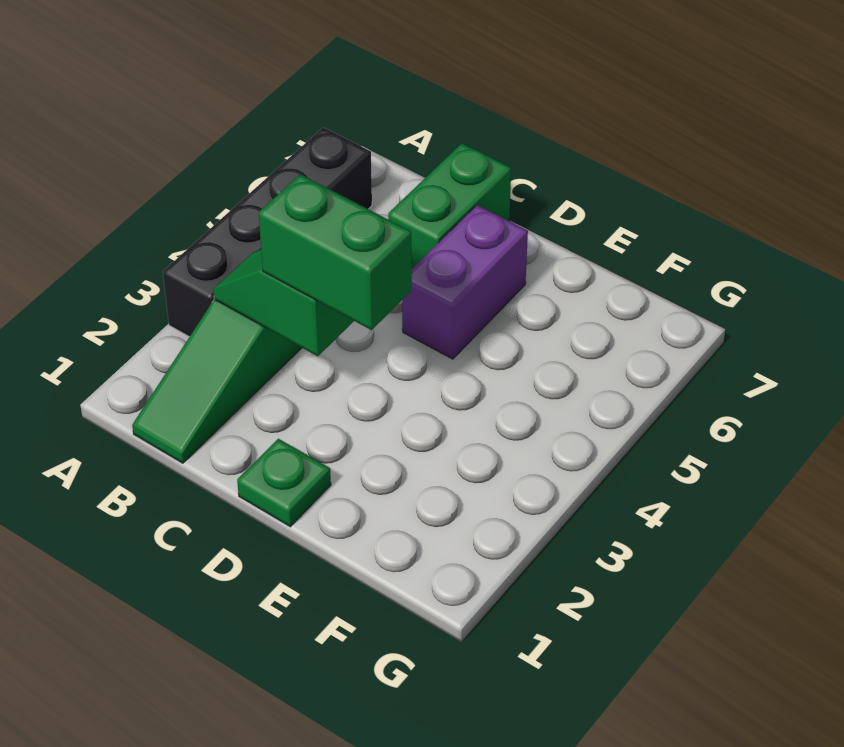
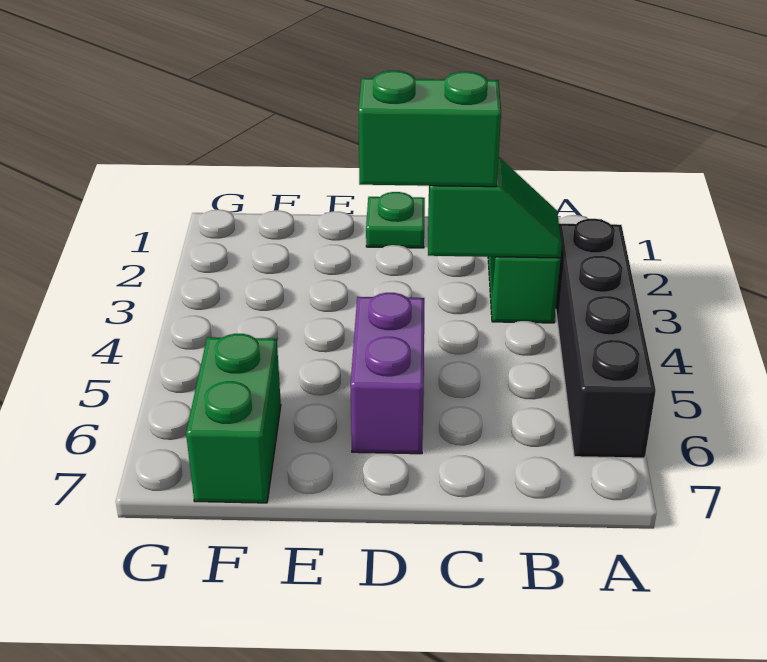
green 1x2 brick [388,143,511,268] -> green 1x2 brick moved to [186,334,281,503]

